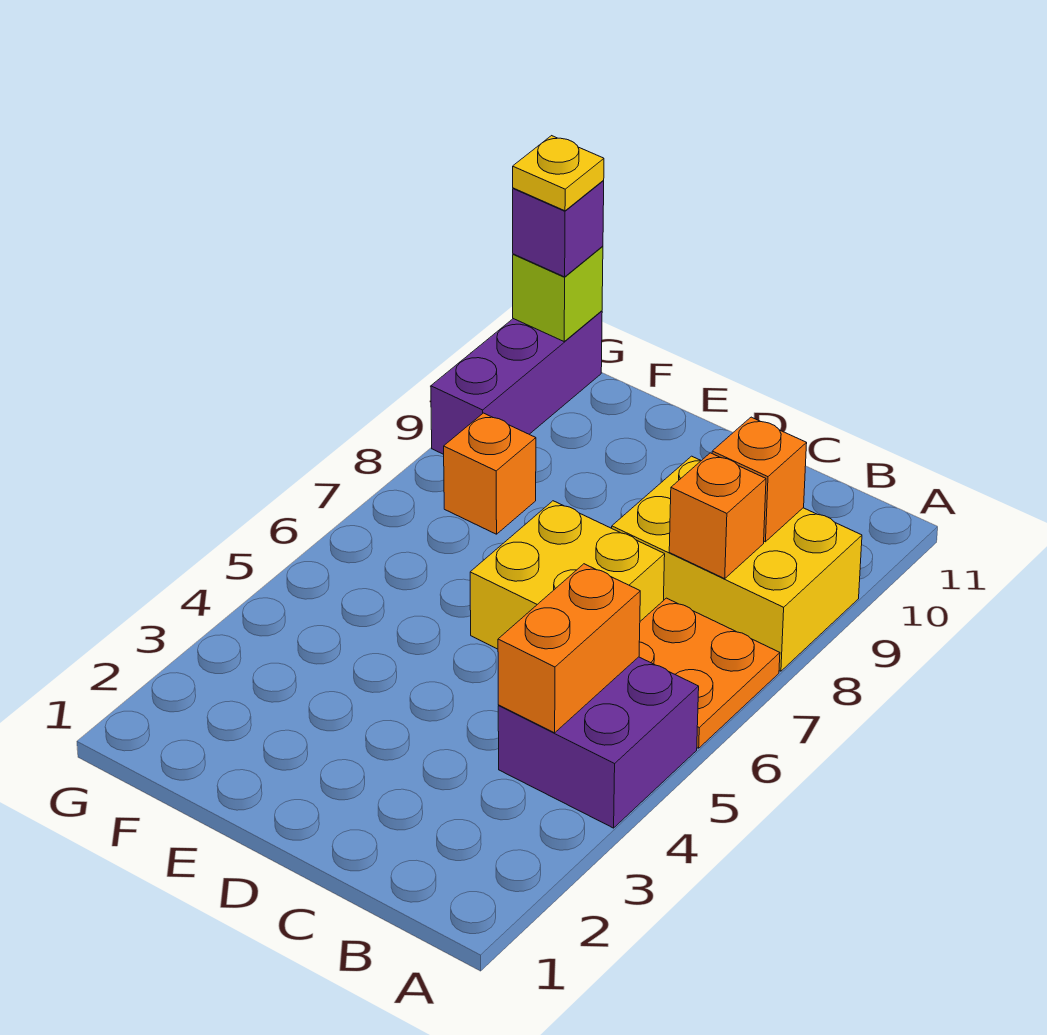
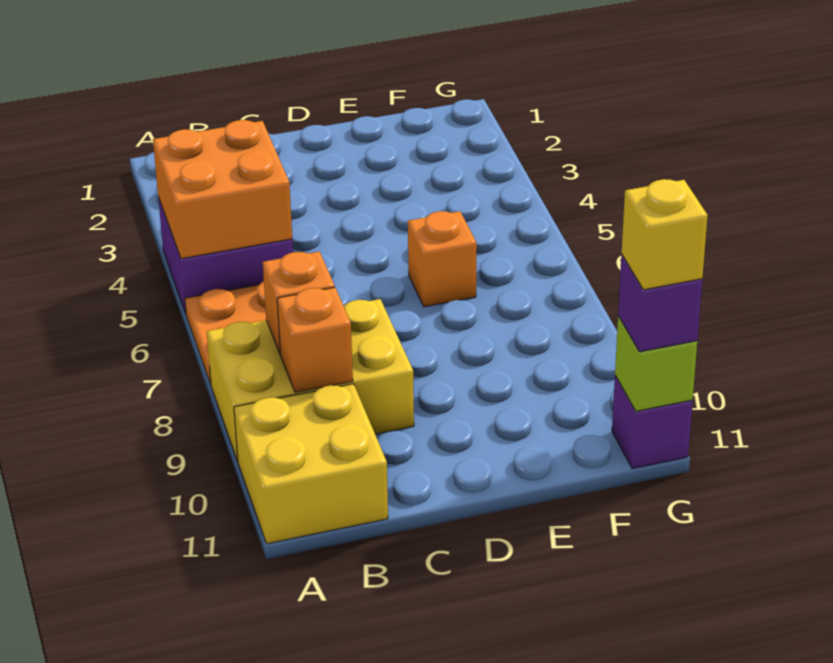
orange 1x2 brick [498,564,640,733] -> orange 2x2 brick [153,120,292,259]
yellow 2x2 brick [470,501,665,649] -> yellow 2x2 brick moved to [234,384,388,544]
orange 1x1 brick [444,413,536,534] -> orange 1x1 brick moved to [408,211,477,307]
purple 1x3 brick [431,311,602,454] -> purple 1x1 brick [612,376,692,469]
yellow 1x1 plate [513,136,604,211] -> yellow 1x1 brick [622,179,708,290]

